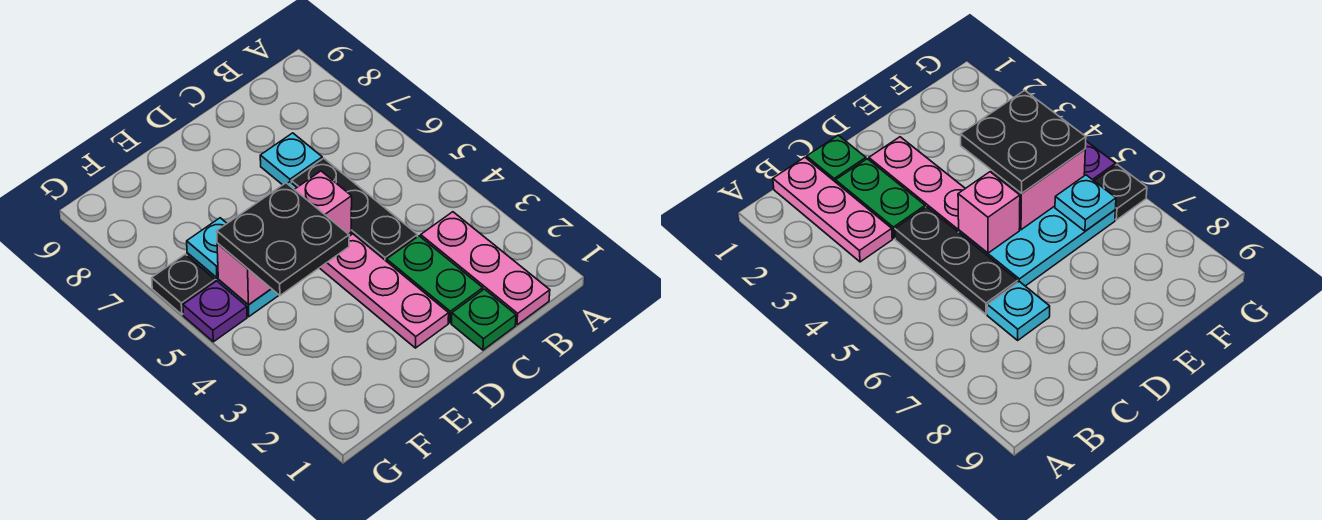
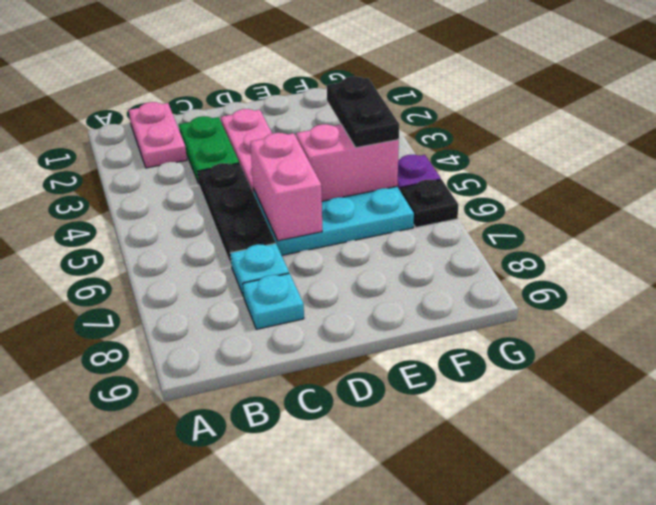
pink 1x3 plate [421,212,550,325] -> pink 1x2 plate [129,102,187,168]
green 1x1 plate [451,289,516,350] -> none
pink 1x1 brick [294,171,352,234] -> pink 1x2 brick [250,133,322,241]
black 2x2 plate [217,183,349,295] -> black 1x2 plate [327,77,399,148]
cyan 1x1 plate [187,218,227,278] -> cyan 1x1 plate moved to [243,273,304,329]

